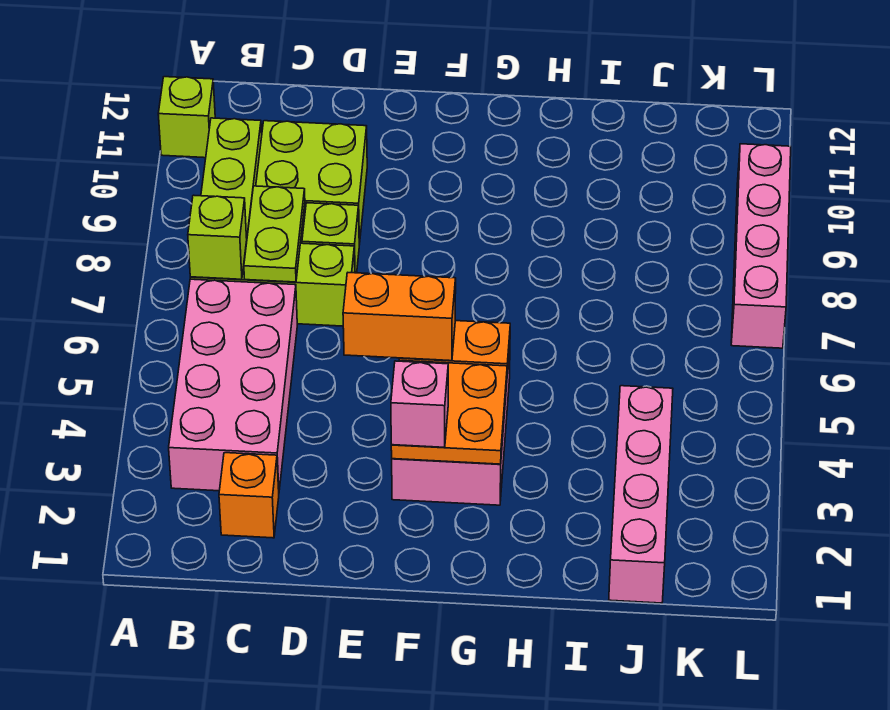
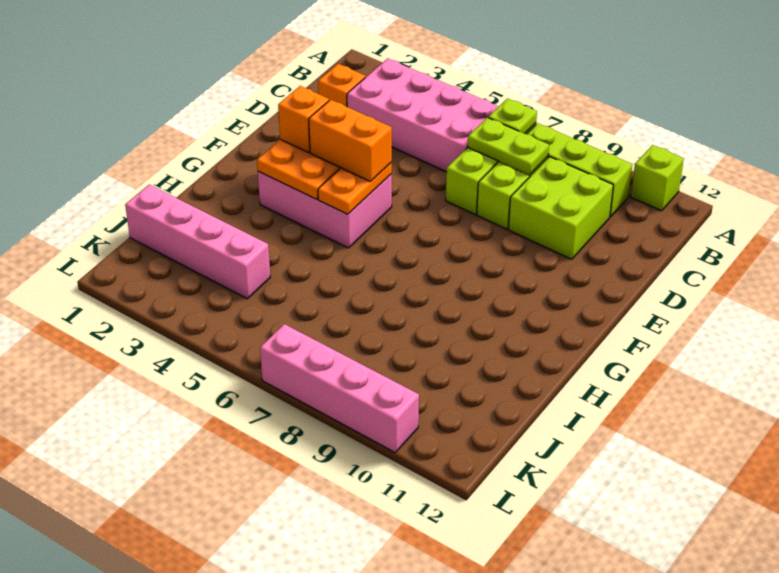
lime 1x1 brick [188,195,247,279] -> lime 1x1 plate [488,99,537,134]
orange 1x2 brick [343,273,456,361] -> orange 1x2 brick turned to [309,100,392,182]
pink 1x1 brick [391,361,448,447] -> orange 1x1 brick [278,86,329,152]

